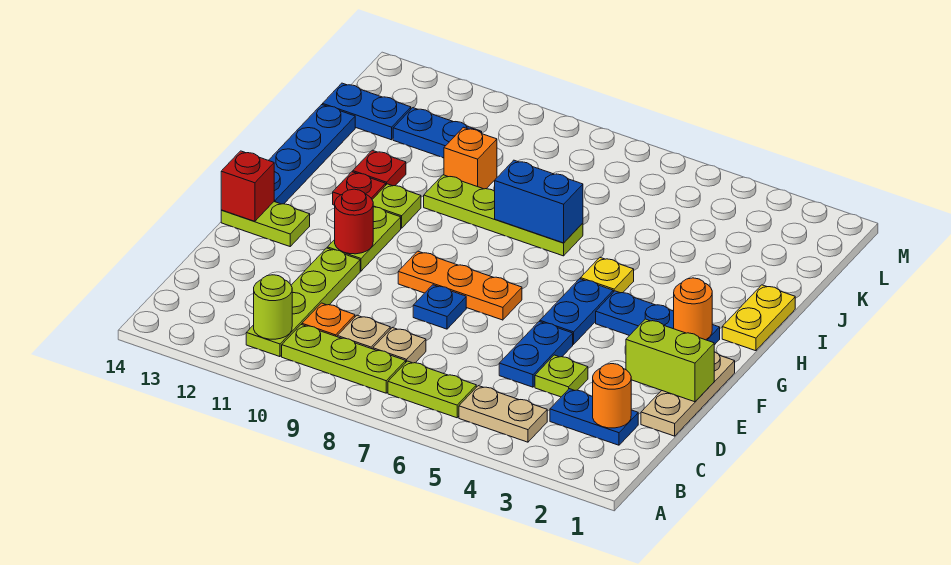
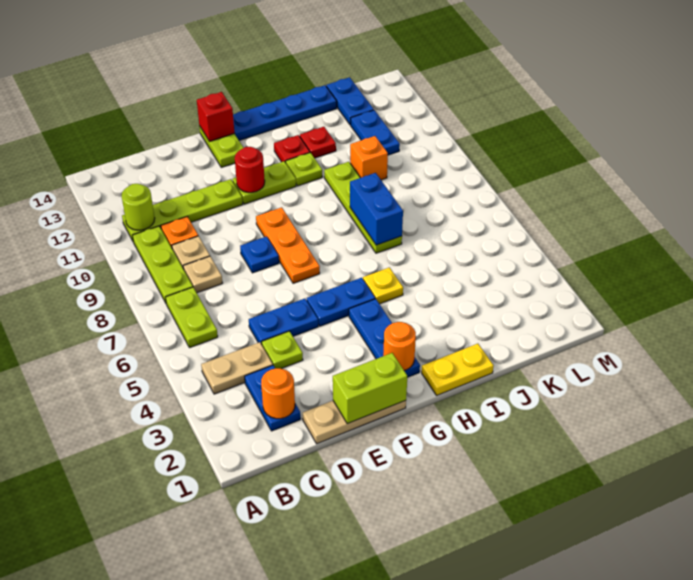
tan 1x2 plate [459,386,547,442] -> tan 1x2 plate turned to [201,342,273,394]
lime 1x2 brick [626,319,714,402] -> lime 1x2 brick turned to [333,353,407,424]

